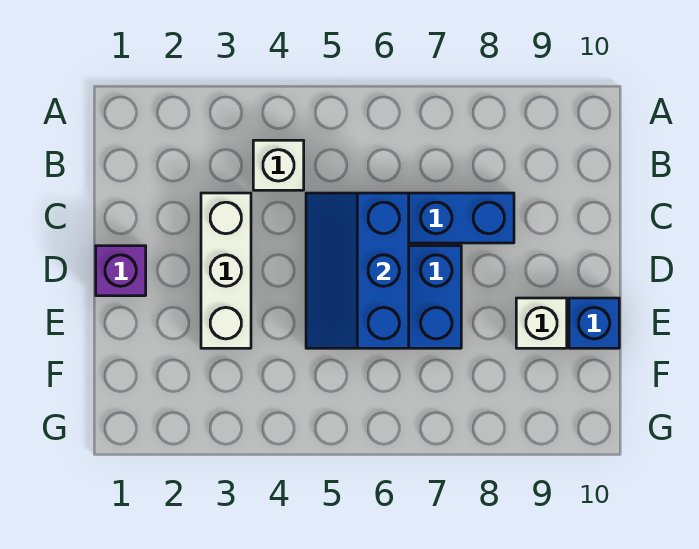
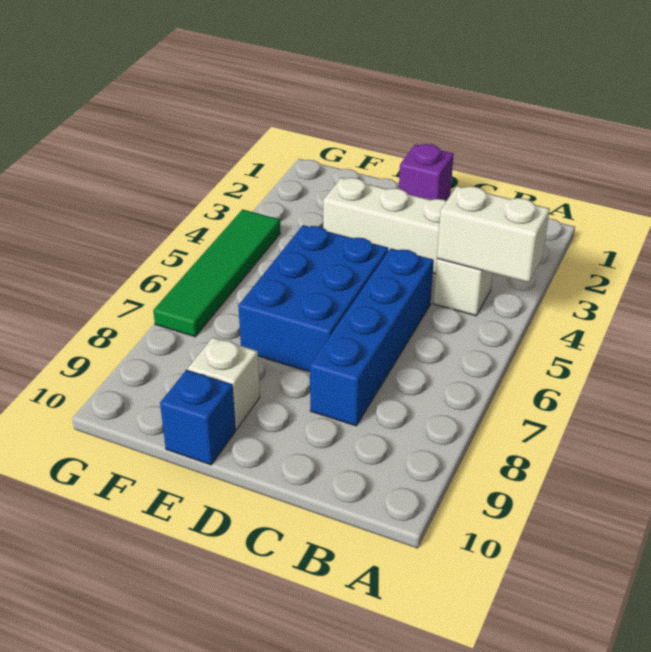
none -> white 1x2 brick [437,186,550,283]
blue 2x3 slope [306,193,409,348] -> none
none -> green 1x4 tile [153,210,280,337]

